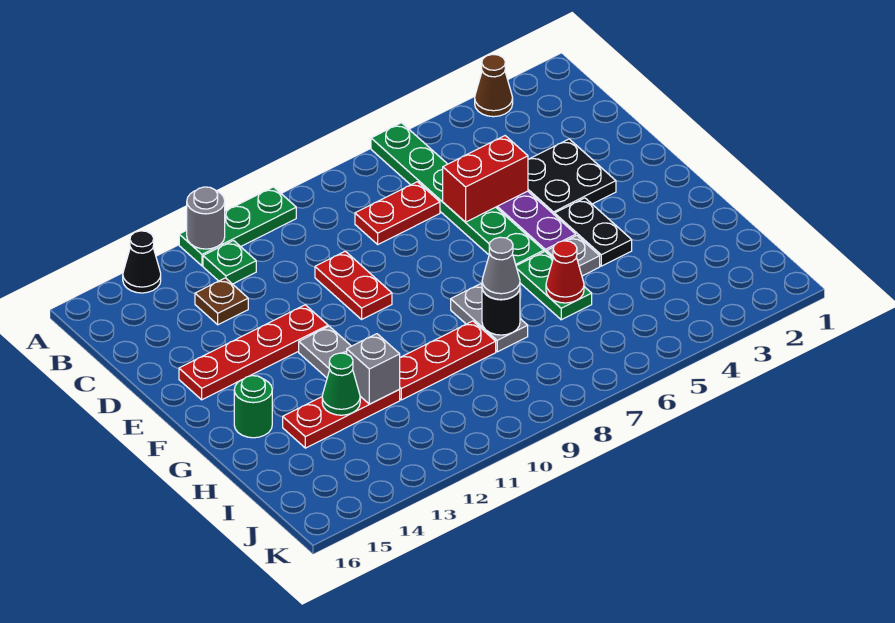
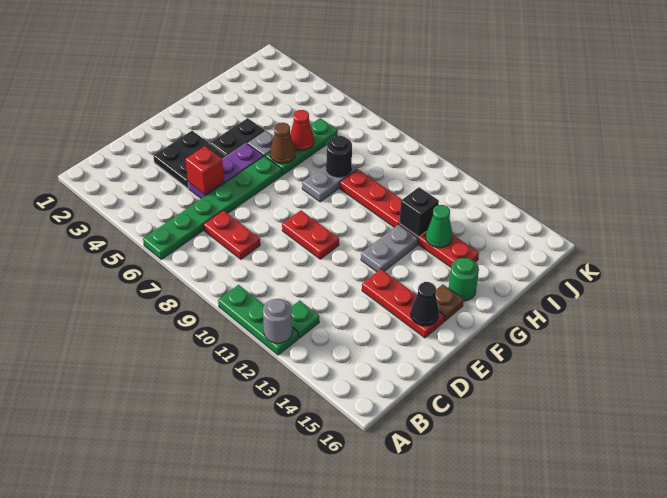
brown 1x1 cone [475,54,513,117] -> brown 1x1 cone moved to [270,123,295,164]
black 1x1 cone [123,231,161,293] -> black 1x1 cone moved to [411,282,439,326]
brown 1x1 plate [195,278,248,325] -> brown 1x1 plate moved to [436,284,464,321]
red 1x2 brick [443,136,528,222] -> red 1x1 brick [185,146,224,195]
red 1x2 plate [315,251,392,319] -> red 1x2 plate turned to [282,210,339,259]
red 1x4 plate [179,305,328,400] -> red 1x3 plate [362,269,444,338]
green 1x2 plate [516,252,592,320] -> green 1x3 plate [265,118,338,175]
grey 1x1 cone [482,237,520,300] -> none
grey 1x1 brick [347,334,400,404] -> black 1x1 brick [400,187,439,237]

